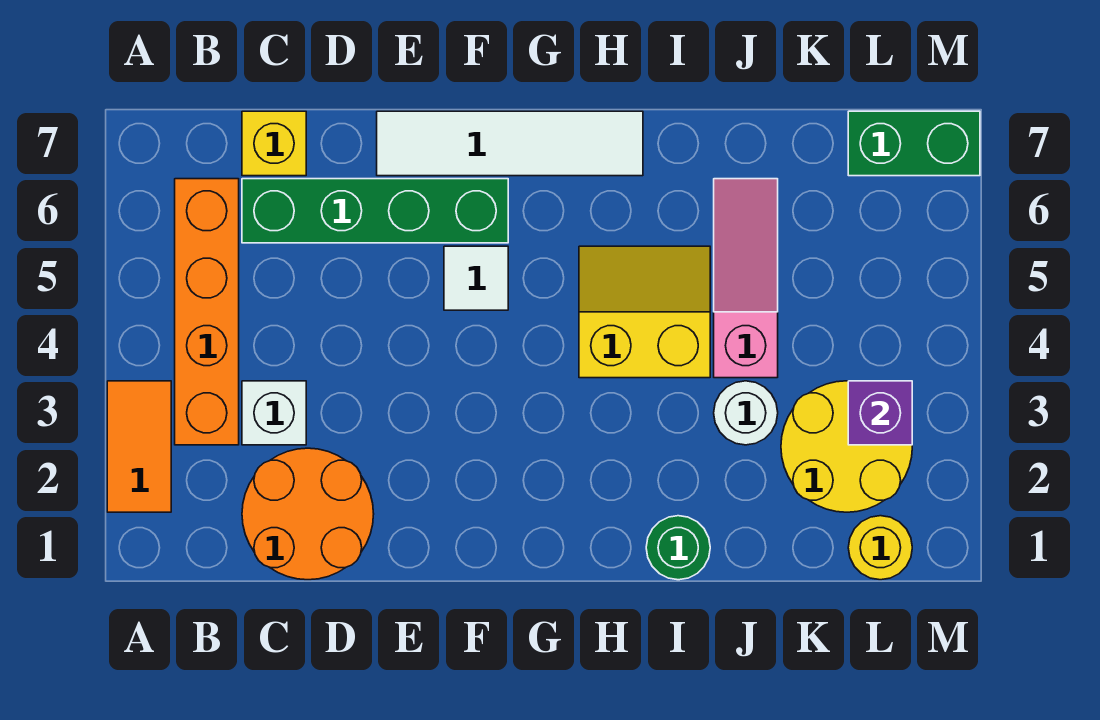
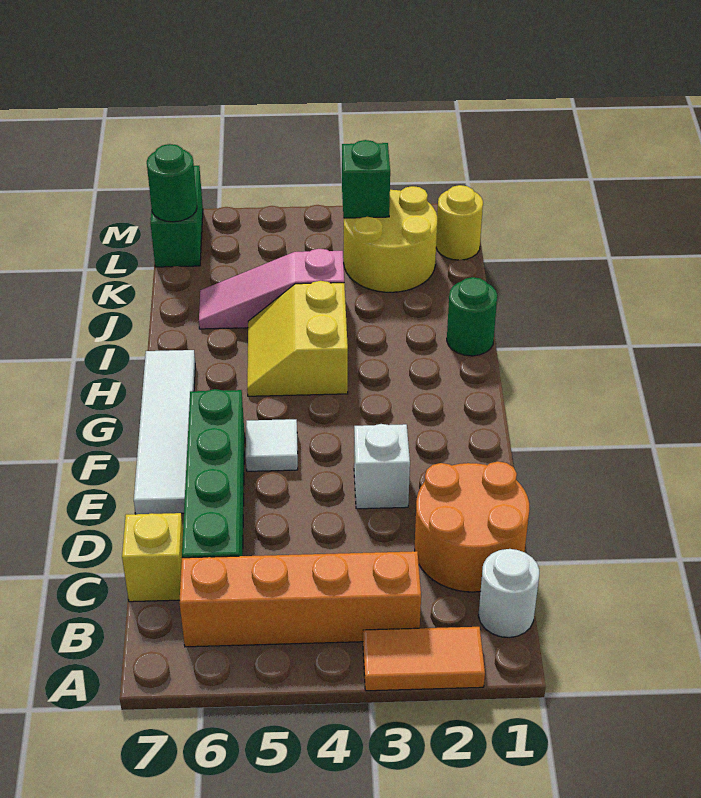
white 1x1 brick [242,381,306,445] -> white 1x1 brick moved to [354,424,410,509]
white 1x1 round brick [714,381,778,445] -> white 1x1 round brick moved to [478,549,539,638]
purple 1x1 brick [848,381,912,445] -> green 1x1 brick [342,140,390,218]
none -> green 1x1 round brick [147,144,197,222]

